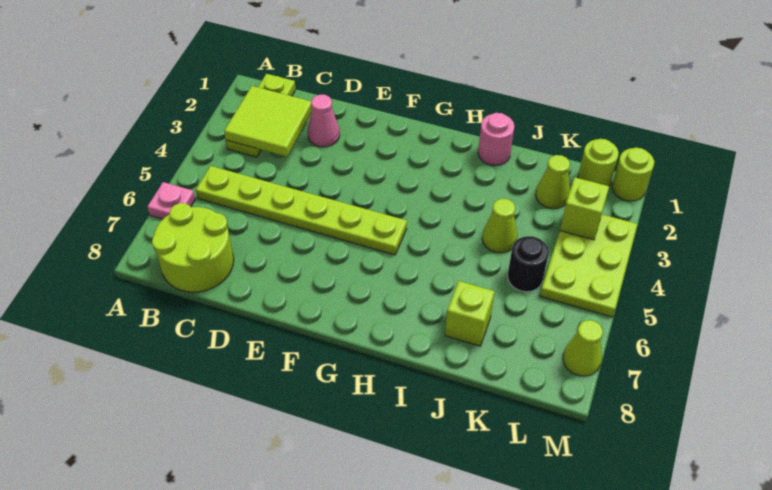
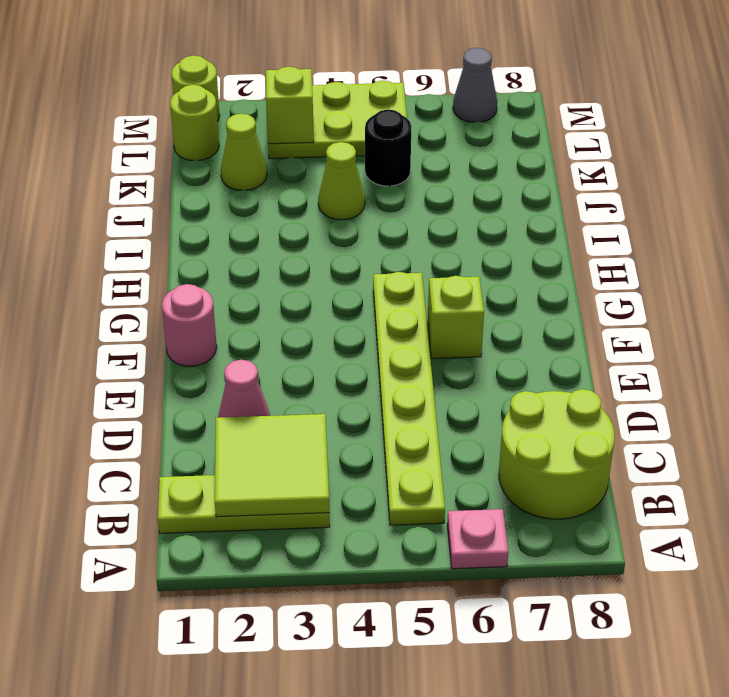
pink 1x1 round brick [478,113,514,166] -> pink 1x1 round brick moved to [162,284,217,366]
lime 1x1 brick [445,281,495,346] -> lime 1x1 brick moved to [428,276,484,358]
lime 1x1 cone [563,320,603,376] -> grey 1x1 cone [453,48,497,122]

